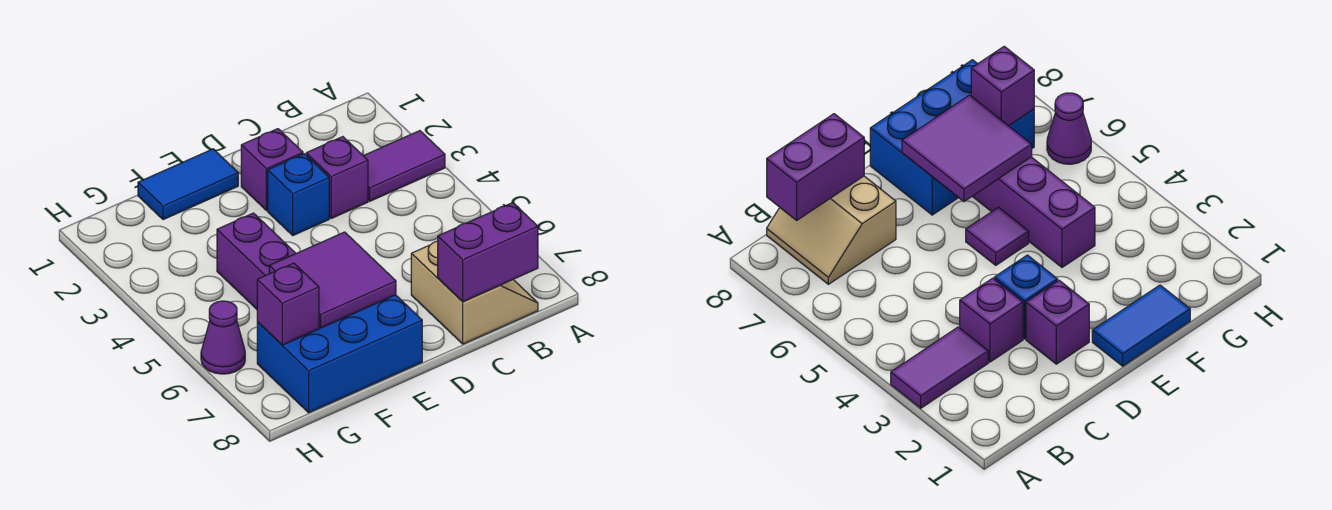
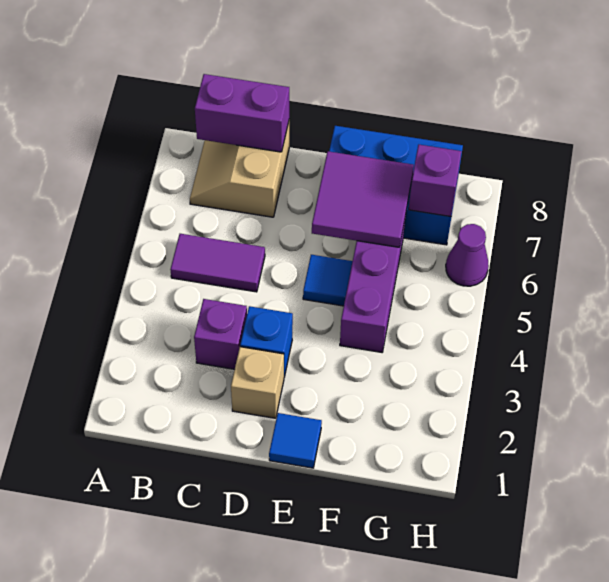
purple 1x2 tile [364,131,445,201] -> purple 1x2 tile moved to [170,234,265,292]
purple 1x1 brick [241,129,303,211] -> tan 1x1 brick [231,347,284,418]
blue 1x2 tile [138,149,238,220] -> blue 1x1 tile [269,413,322,468]
purple 1x1 tile [966,207,1029,265] -> blue 1x1 tile [303,255,353,306]

